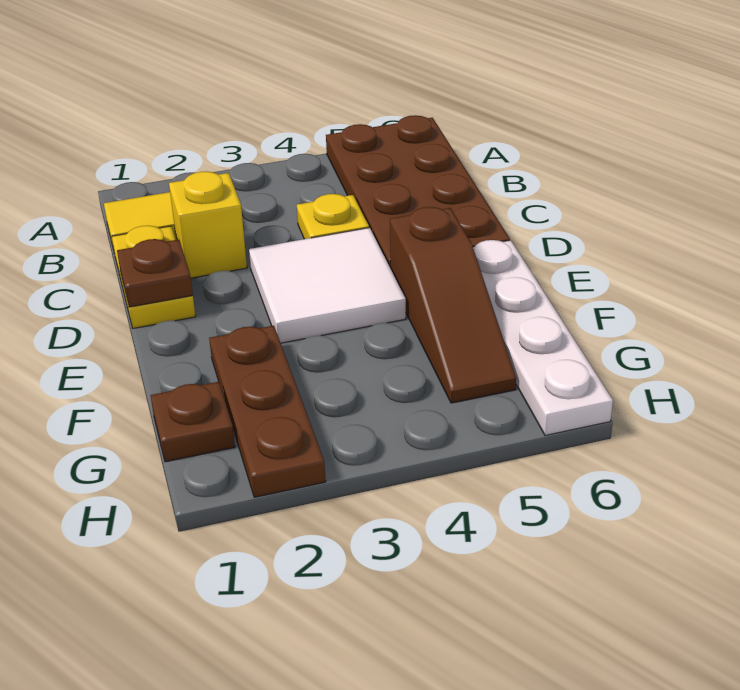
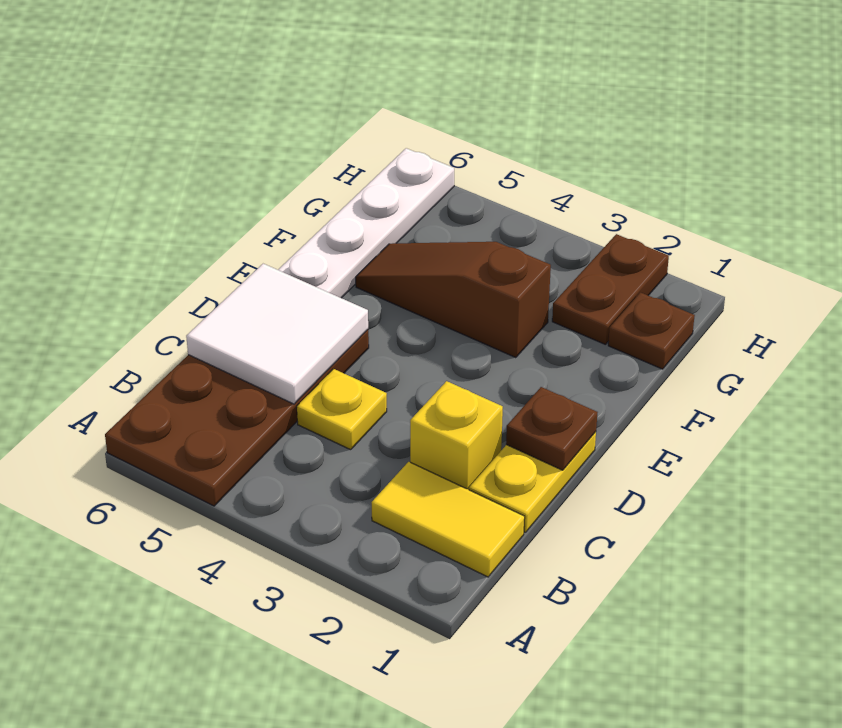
white 2x2 tile [249,228,406,343] -> white 2x2 tile moved to [186,264,368,404]
brown 1x3 slope [390,207,516,403] -> brown 1x3 slope turned to [356,242,551,358]
brown 1x3 plate [209,326,326,497] -> brown 1x2 plate [552,234,669,345]

